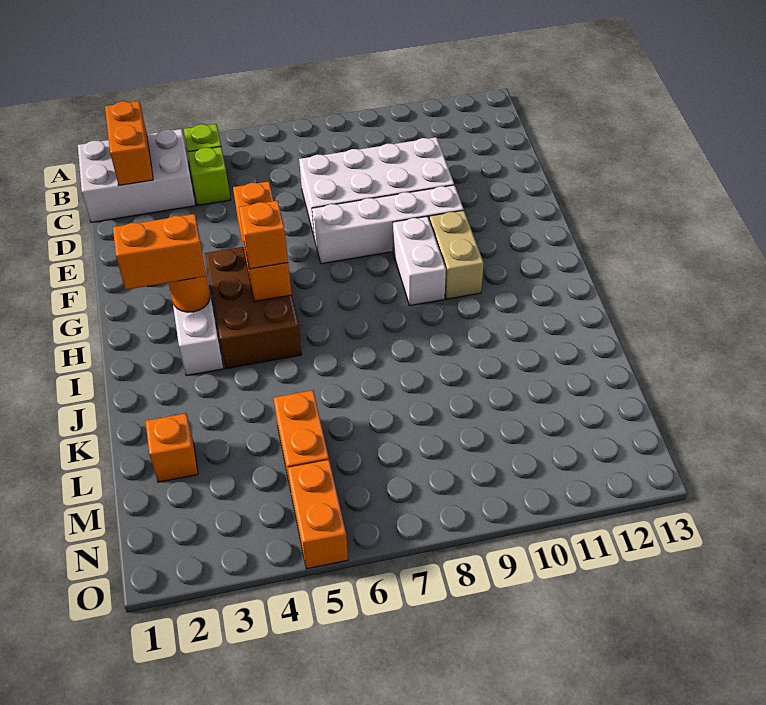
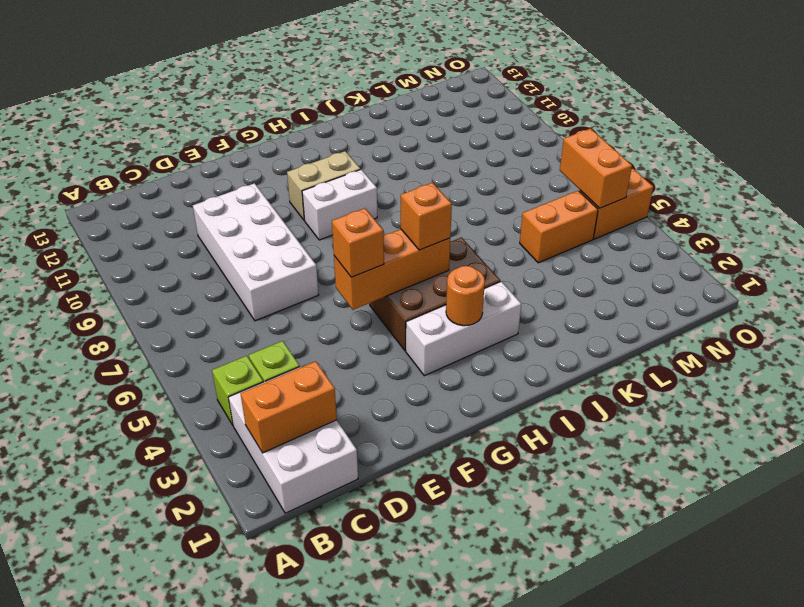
white 1x4 brick [312,185,464,264] -> none
orange 1x2 brick [113,214,206,290] -> orange 1x2 brick moved to [560,128,632,208]
orange 1x1 brick [146,413,198,482] -> orange 1x1 brick moved to [332,208,384,277]

